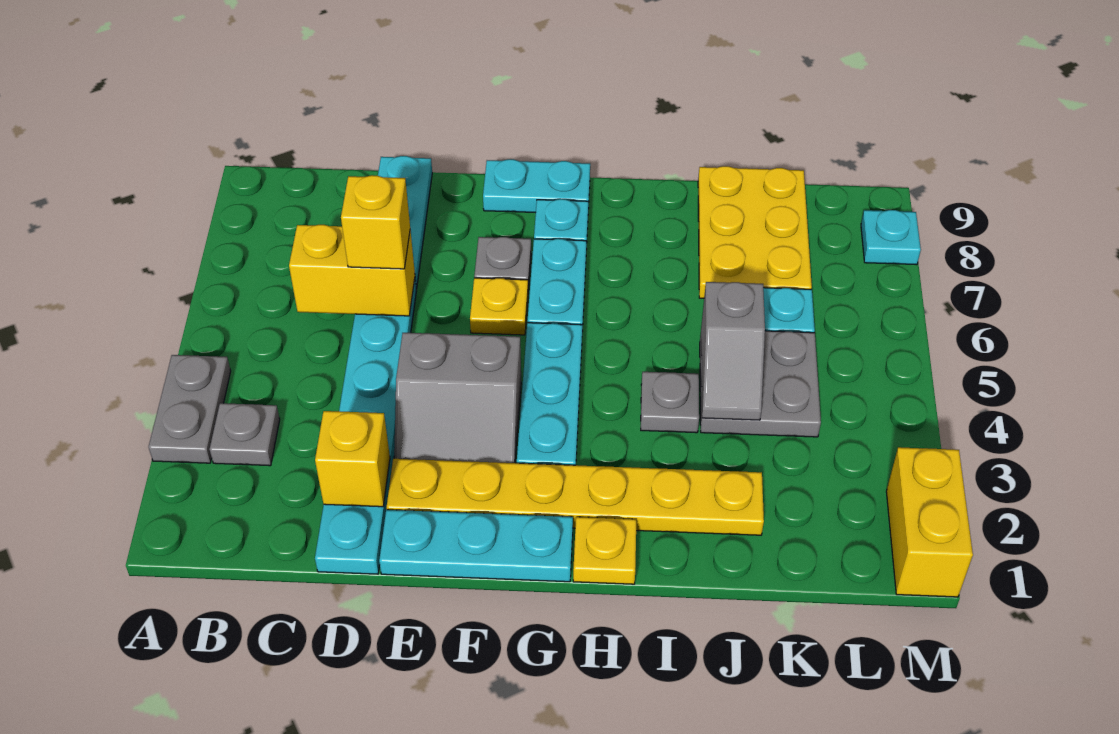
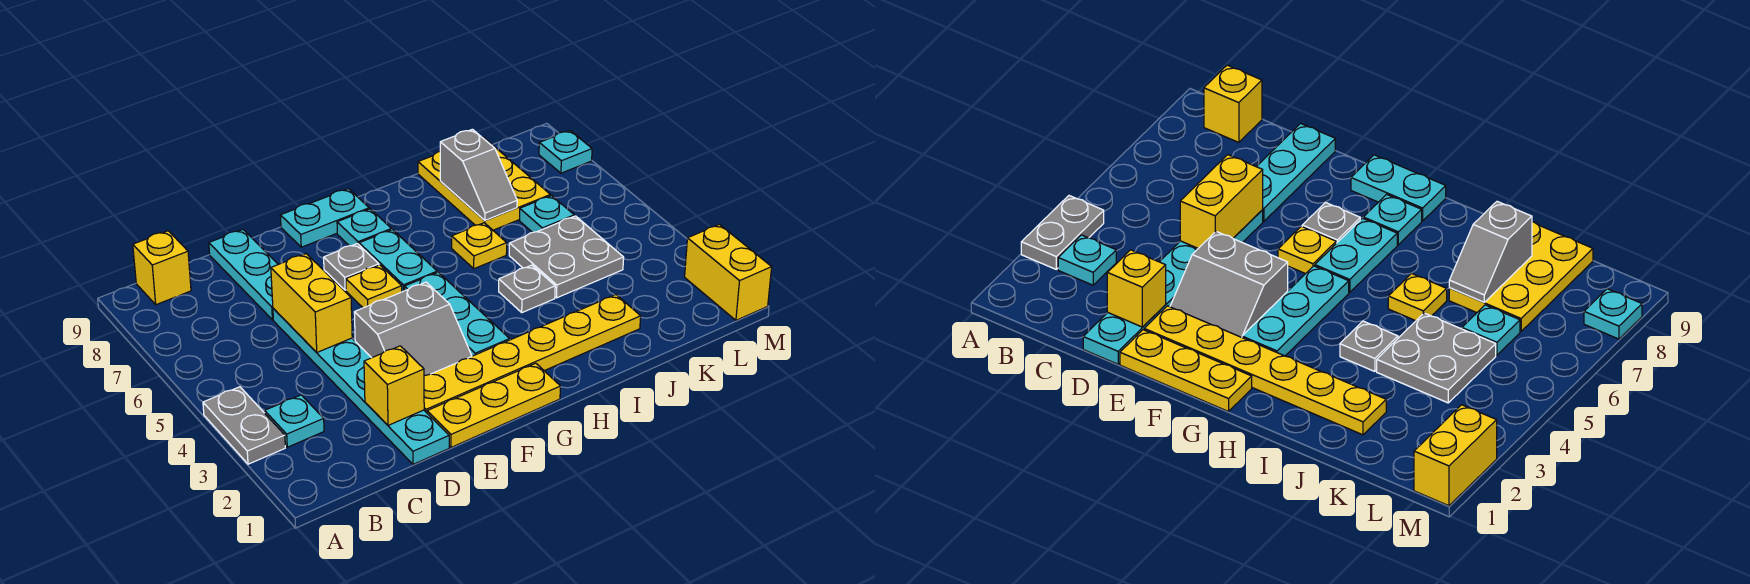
grey 1x1 plate [210,403,280,466] -> cyan 1x1 plate [265,395,324,447]
yellow 1x2 brick [289,225,415,316] -> yellow 1x2 brick turned to [271,254,352,352]
yellow 1x1 brick [341,175,410,269] -> yellow 1x1 brick moved to [133,231,191,305]
cyan 1x3 plate [379,510,573,582] -> yellow 1x3 plate [427,363,561,447]
yellow 1x1 plate [573,517,636,584] -> yellow 1x1 plate moved to [452,223,507,269]
grey 1x2 slope [701,282,765,420] -> grey 1x2 slope moved to [440,129,517,220]

